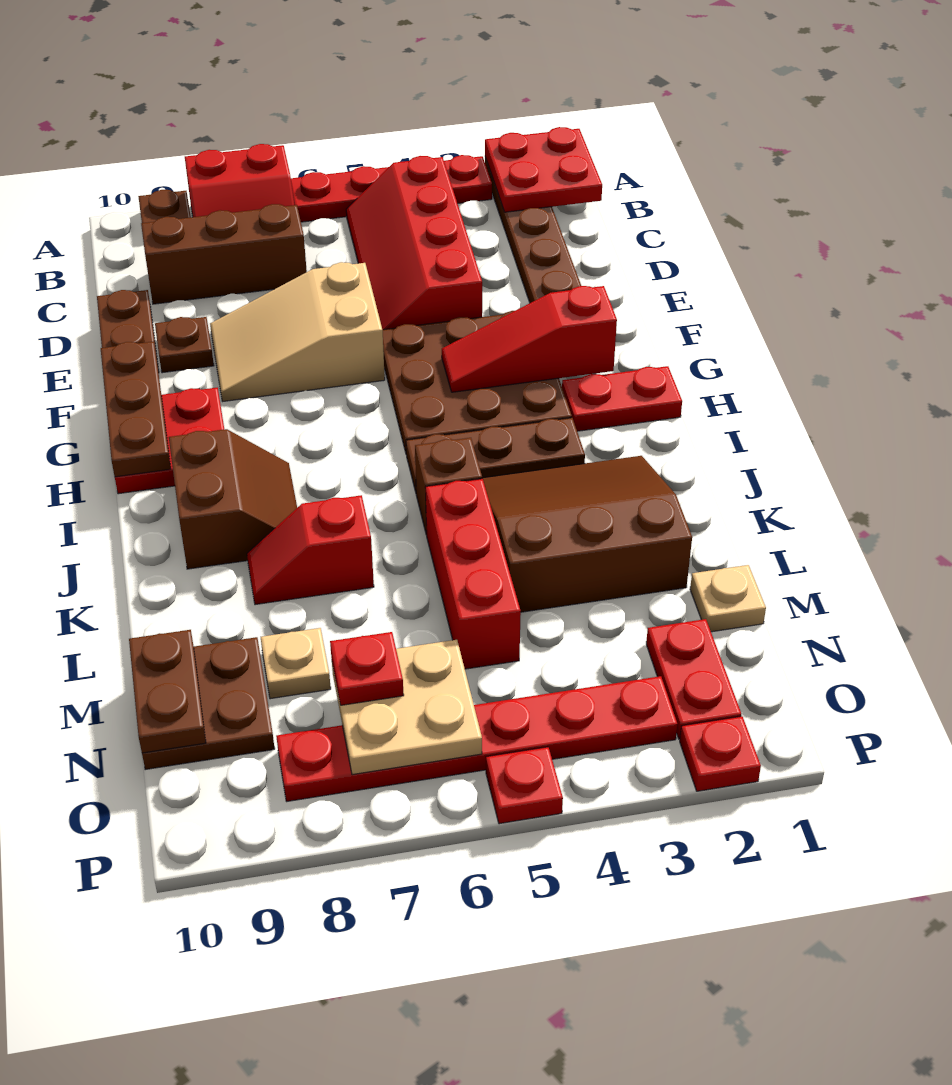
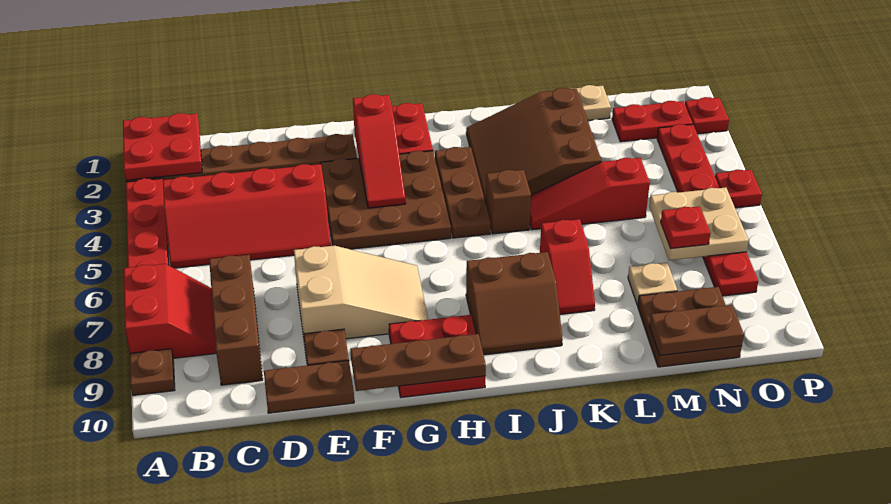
tan 2x3 slope [210,262,385,401] -> tan 2x3 slope turned to [294,246,428,339]
brown 2x2 slope [169,429,297,569] -> brown 2x2 slope turned to [466,252,563,355]
red 1x3 brick [425,479,521,669] -> red 1x3 slope [530,158,650,230]

